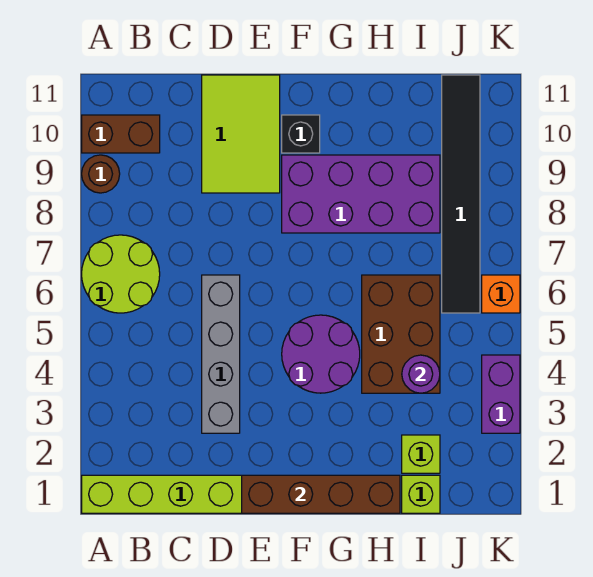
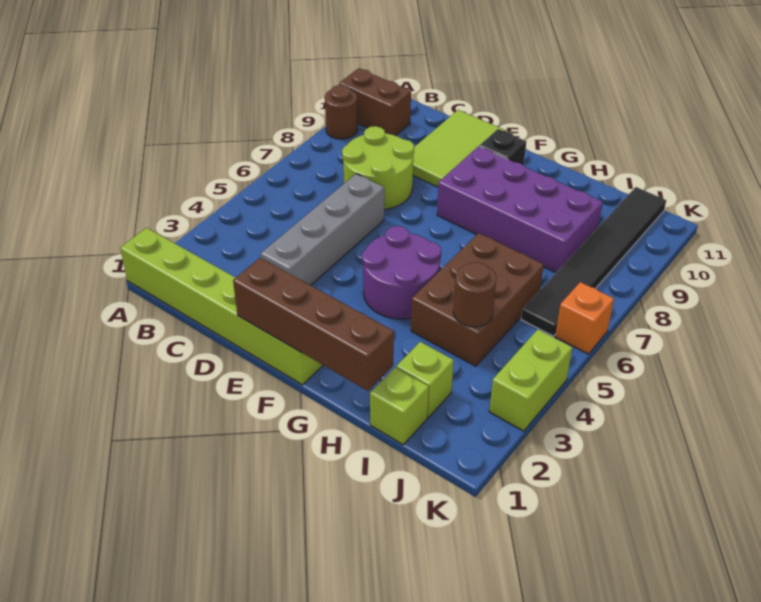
lime 2x2 round brick [82,235,160,313] -> lime 2x2 round brick moved to [342,126,414,210]
purple 1x1 round brick [402,355,440,393] -> brown 1x1 round brick [453,262,496,327]
purple 1x2 brick [482,355,520,433] -> lime 1x2 brick [489,330,572,431]

